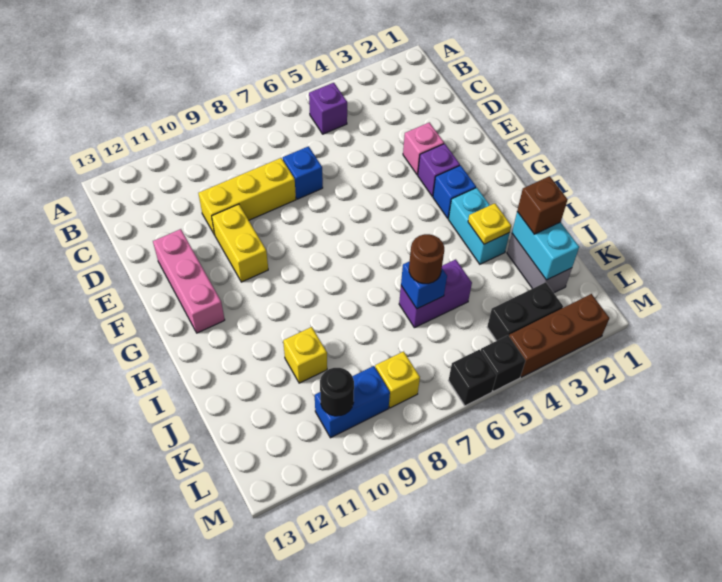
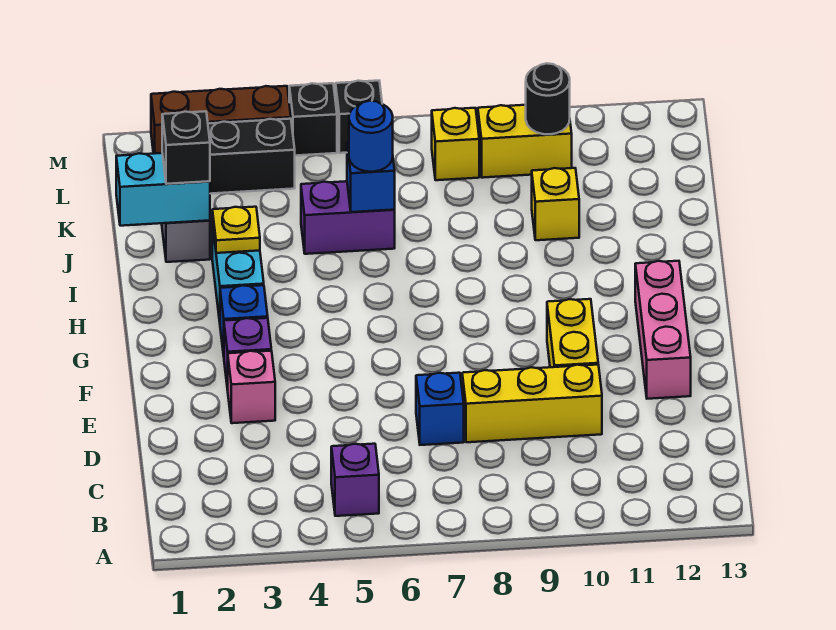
cyan 1x2 brick [512,212,579,280] -> cyan 1x2 brick turned to [116,153,210,226]
brown 1x1 brick [517,176,568,234] -> black 1x1 brick [162,111,210,184]
brown 1x1 round brick [409,234,444,284] -> blue 1x1 round brick [349,101,393,172]
blue 1x2 brick [315,366,390,438] -> yellow 1x2 brick [478,105,572,178]

